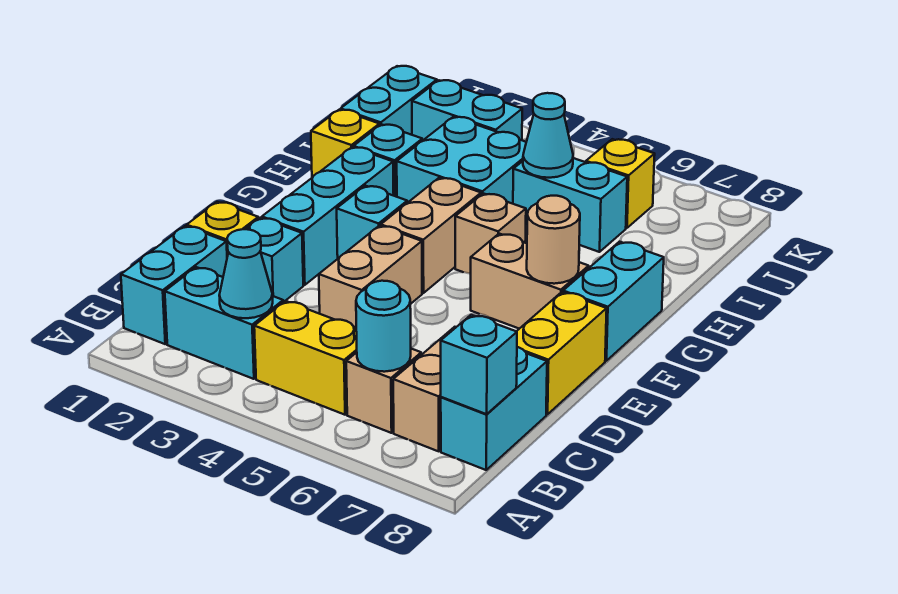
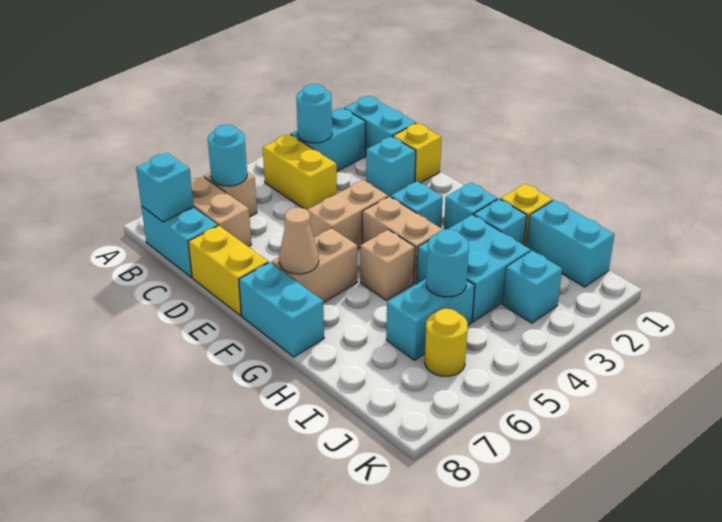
cyan 1x1 cone [219,229,273,318] -> cyan 1x1 round brick [296,84,332,143]
yellow 1x2 brick [254,301,357,415] -> yellow 1x2 brick turned to [263,134,337,210]
tan 1x2 brick [319,226,422,327] -> tan 1x2 brick turned to [307,180,388,249]
cyan 1x3 brick [262,147,394,285] -> cyan 1x1 brick [444,183,498,230]
tan 1x1 round brick [527,196,580,284] -> tan 1x1 cone [279,208,319,274]
cyan 1x1 cone [523,93,573,178] -> cyan 1x1 round brick [426,229,469,297]
cyan 1x2 brick [412,80,522,141] -> cyan 1x1 brick [503,251,562,323]
yellow 1x1 brick [586,139,655,228] -> yellow 1x1 round brick [425,309,468,376]

